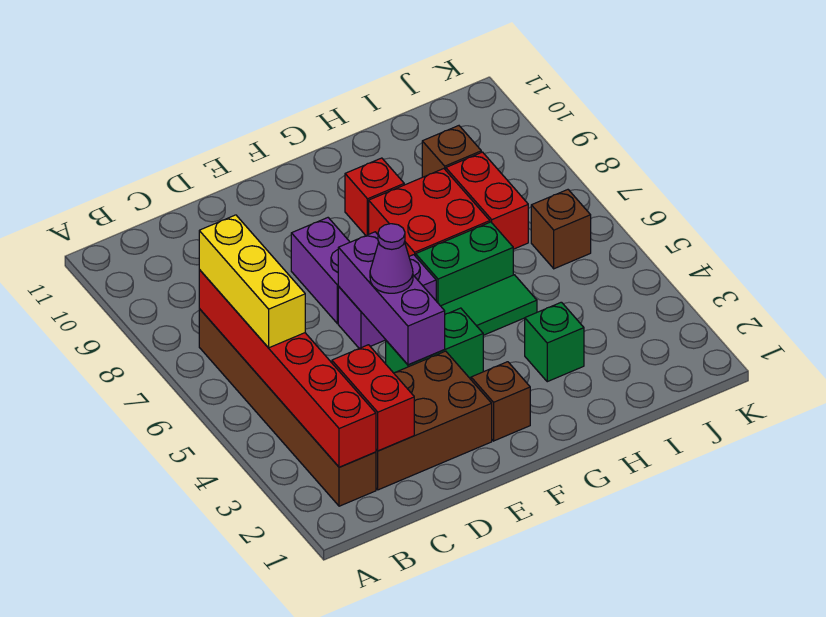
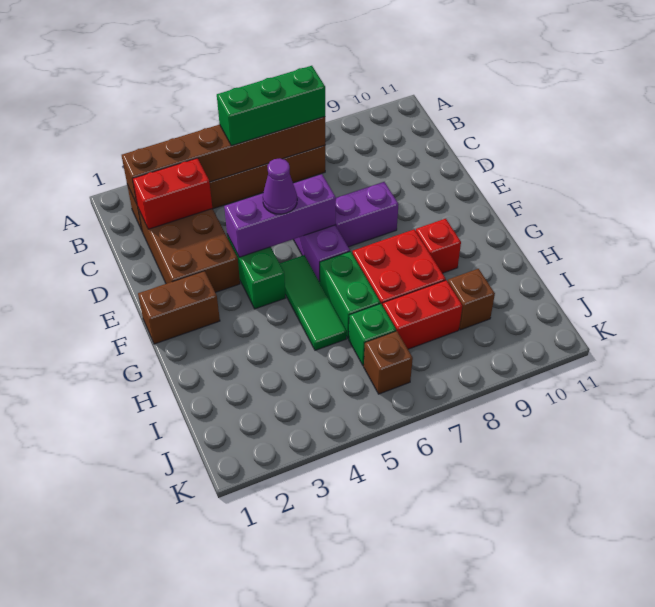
red 1x6 brick [199,270,376,467] -> brown 1x6 brick [122,117,325,204]
yellow 1x3 brick [199,215,305,348] -> green 1x3 brick [217,66,325,146]
brown 1x1 brick [471,362,530,441] -> brown 1x2 brick [138,271,220,344]
green 1x1 brick [525,302,584,382] -> green 1x1 brick moved to [349,303,396,366]

